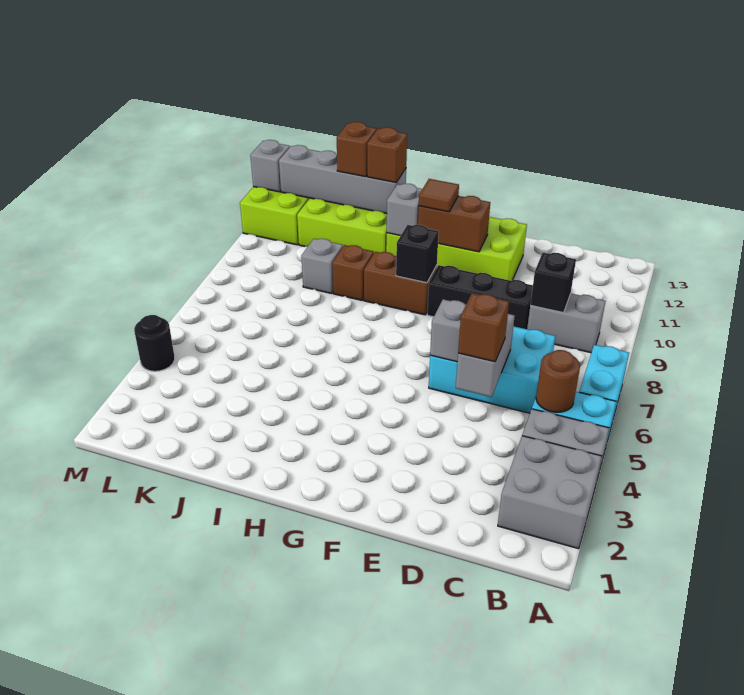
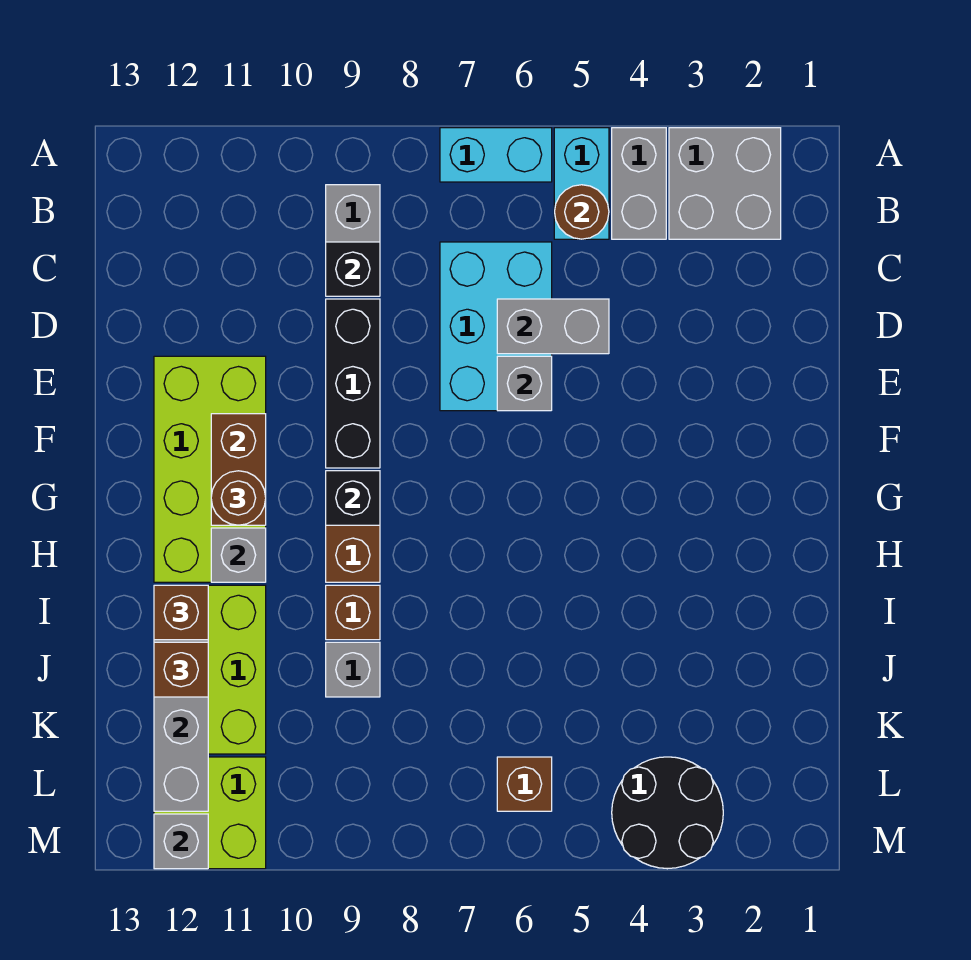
brown 1x1 brick [458,293,509,362] -> brown 1x1 brick moved to [497,757,552,811]
brown 1x1 tile [419,179,459,212] -> brown 1x1 round brick [211,471,266,525]
black 1x1 round brick [134,315,175,371] -> black 2x2 round brick [612,757,723,869]

